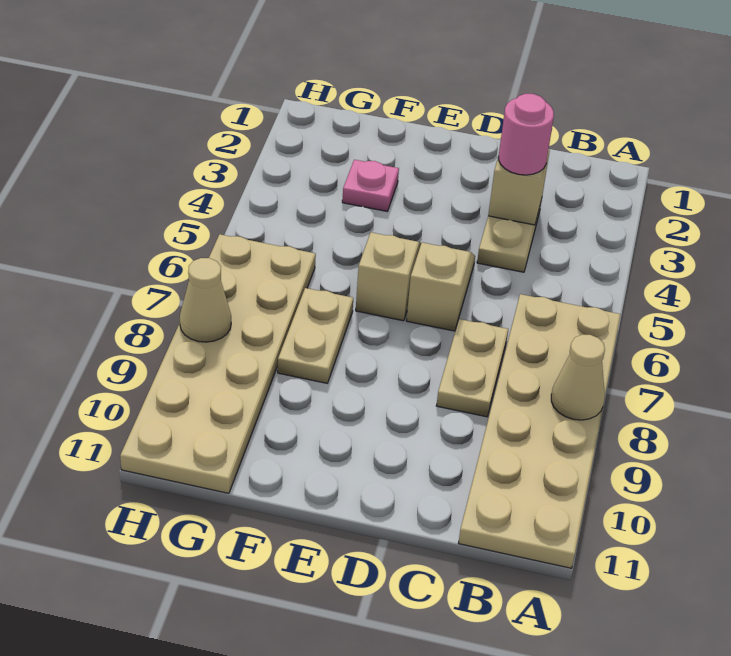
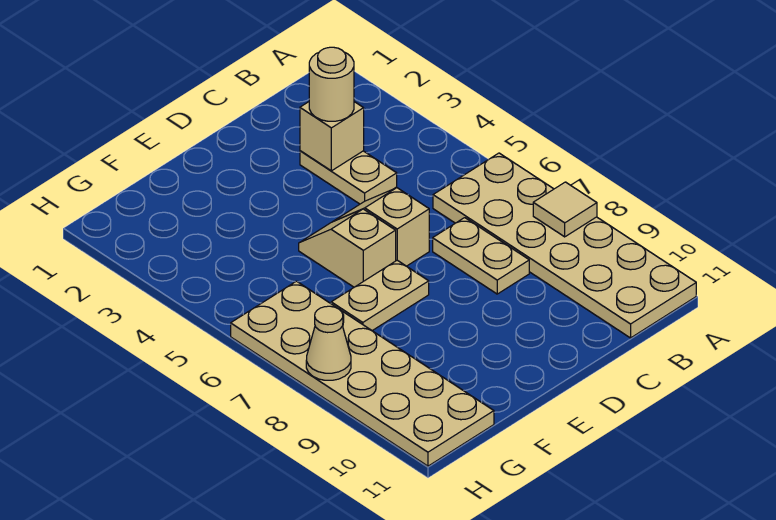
tan 1x1 cone [551,335,605,420] -> tan 1x1 tile [533,182,597,237]
pink 1x1 round brick [499,94,554,175] -> tan 1x1 round brick [309,47,354,121]
pink 1x1 plate [342,160,399,211] -> none
tan 1x2 plate [278,288,353,383] -> tan 1x2 plate turned to [331,260,429,331]

